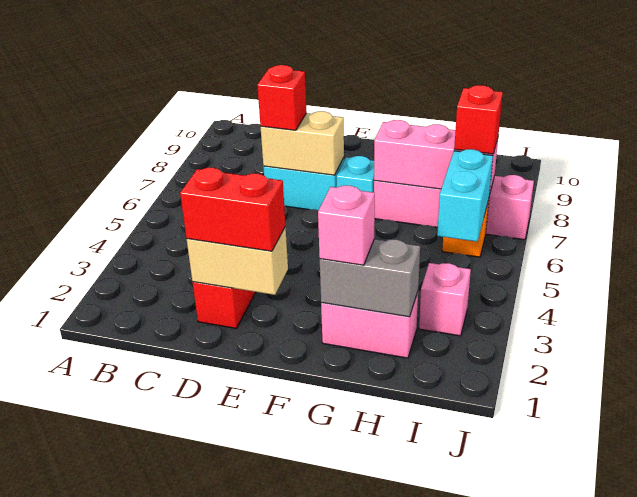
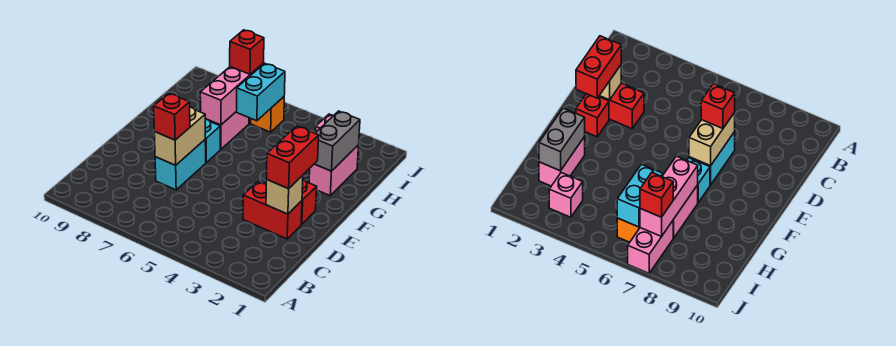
tan 1x2 brick [187,227,288,295] -> tan 1x1 brick [266,175,303,214]
none -> red 1x1 brick [301,180,317,224]
pink 1x1 brick [318,186,375,265] -> none
cyan 1x2 brick [437,149,493,242] -> cyan 1x2 brick turned to [237,63,285,121]

